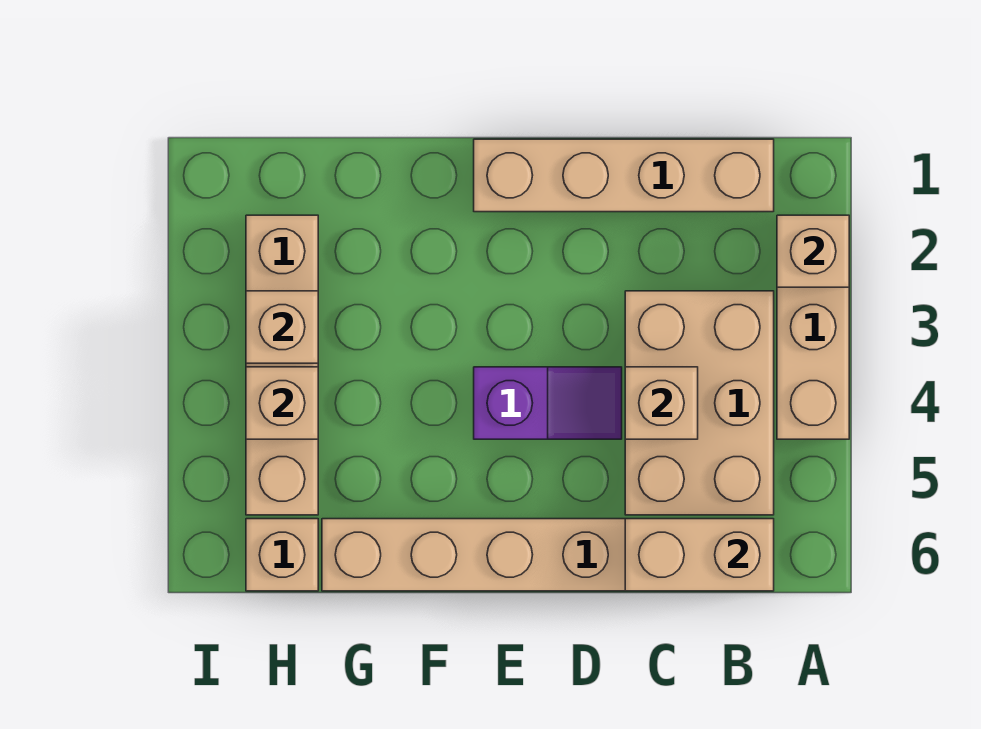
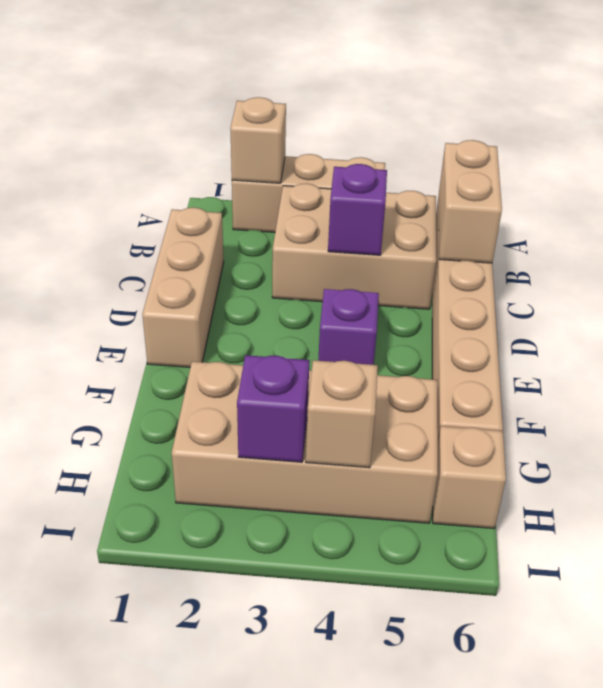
tan 1x4 brick [474,139,774,212] -> tan 1x3 brick [142,207,224,367]
tan 1x1 brick [625,367,698,439] -> purple 1x1 brick [328,164,387,255]
tan 1x4 brick [246,215,318,515] -> tan 2x4 brick [172,362,438,523]
tan 1x1 brick [246,291,318,363] -> purple 1x1 brick [237,355,310,462]

